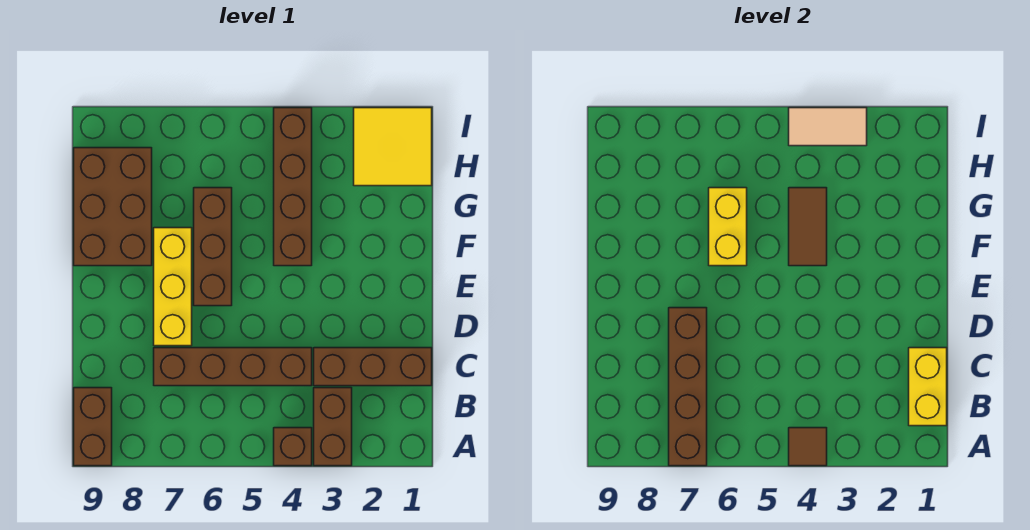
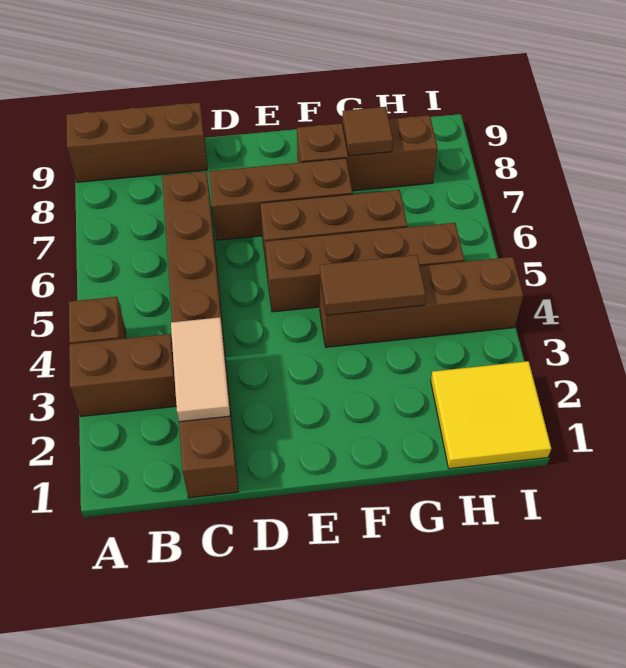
brown 1x1 tile [789,428,827,466] -> brown 1x1 tile moved to [342,107,393,156]
brown 1x4 brick [669,308,707,466] -> brown 1x4 brick moved to [265,223,464,312]
brown 1x2 brick [74,388,112,466] -> brown 1x3 brick [67,102,207,182]
yellow 1x2 brick [909,348,947,426] -> none
yellow 1x3 brick [154,228,192,346] -> brown 1x3 brick [209,158,353,240]
yellow 1x2 brick [709,188,747,266] -> none
brown 2x3 brick [74,148,152,266] -> brown 1x3 brick [297,115,438,191]
tan 1x2 tile [789,108,867,146] -> tan 1x2 tile moved to [171,317,230,422]

